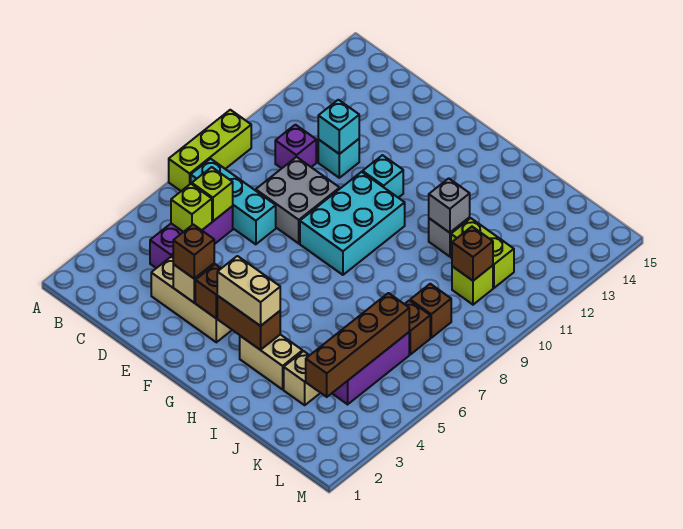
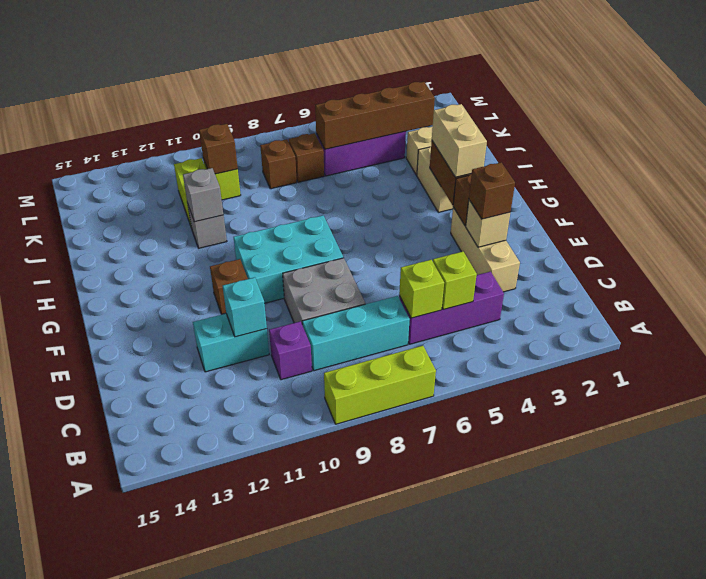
cyan 1x3 brick [191,159,276,244] -> cyan 1x3 brick turned to [302,296,410,371]
cyan 1x1 brick [318,139,359,178] -> cyan 1x2 brick [193,314,269,372]
cyan 1x1 brick [363,155,403,198] -> brown 1x1 brick [210,259,248,314]

